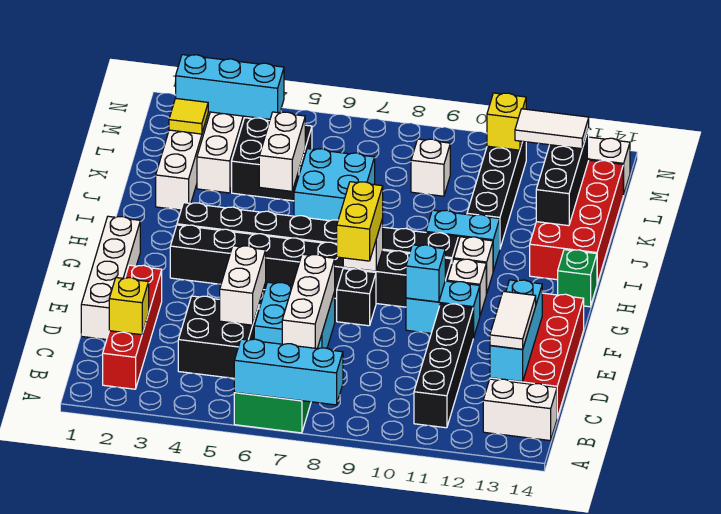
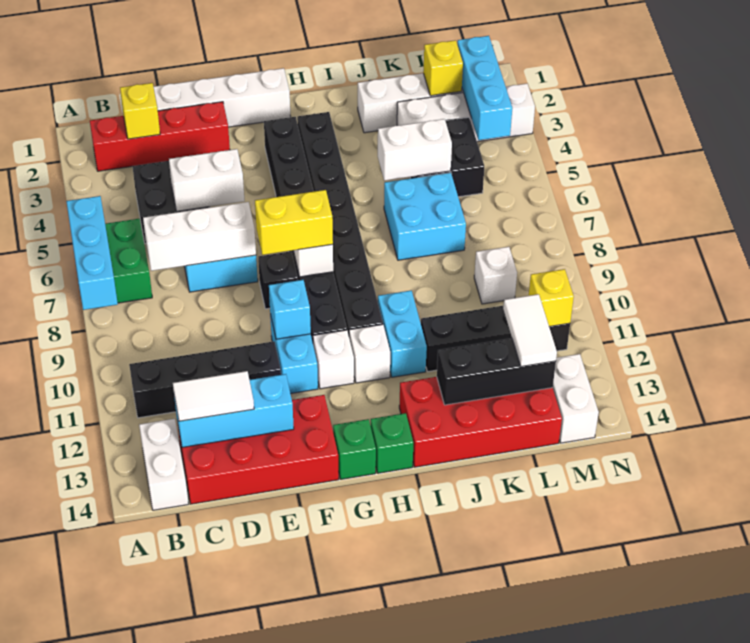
none -> green 1x1 brick [333,419,376,479]
yellow 1x1 tile [169,98,208,134] -> yellow 1x1 brick [423,40,463,96]

